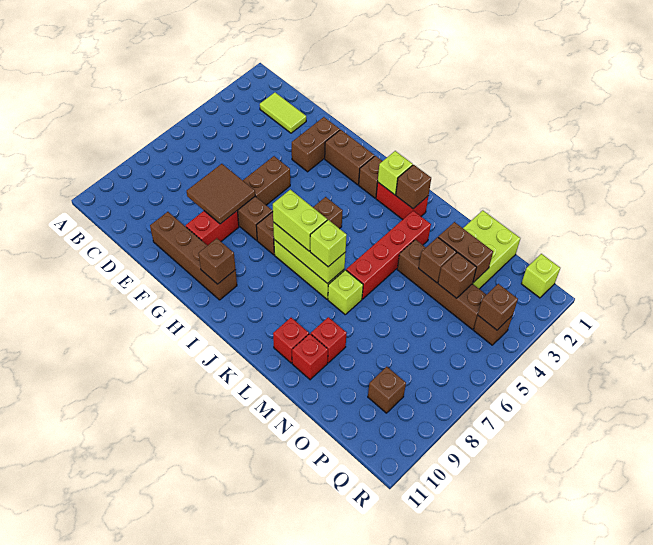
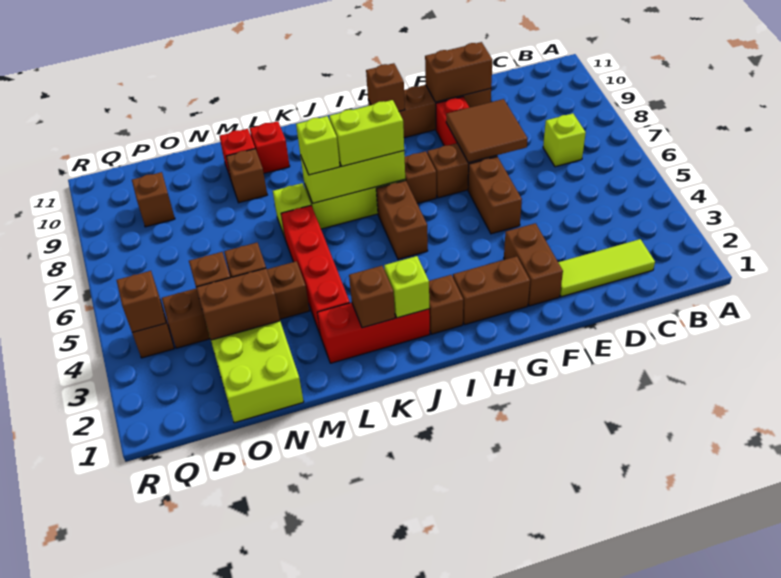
lime 1x2 tile [260,93,306,133] -> lime 1x3 tile [558,239,655,297]
none -> brown 1x2 brick [425,42,492,102]
red 1x2 brick [376,183,428,220] -> red 1x3 brick [317,303,430,363]
red 1x1 brick [311,317,346,363] -> brown 1x1 brick [226,149,267,203]
lime 1x1 brick [521,254,560,298] -> lime 1x1 brick moved to [543,113,586,167]

